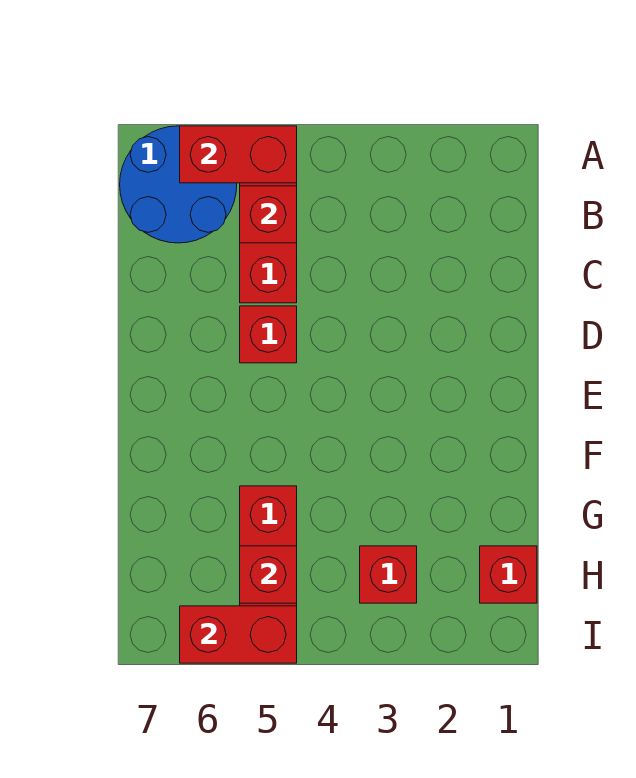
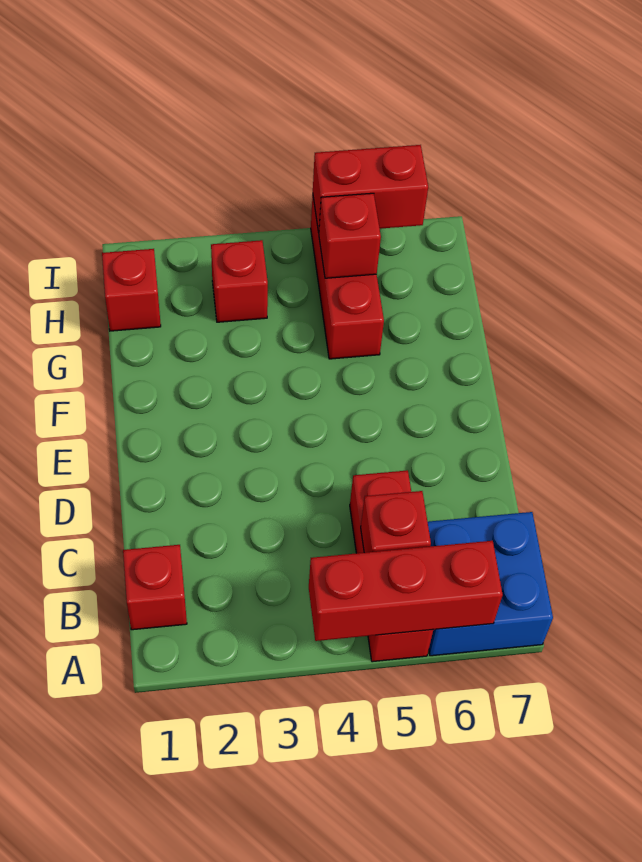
red 1x2 brick [180,126,297,183] -> red 1x3 brick [309,541,503,641]
blue 2x2 round brick [120,126,237,243] -> blue 2x2 brick [428,512,553,656]
red 1x1 brick [240,306,297,363] -> red 1x1 brick moved to [123,545,187,630]

